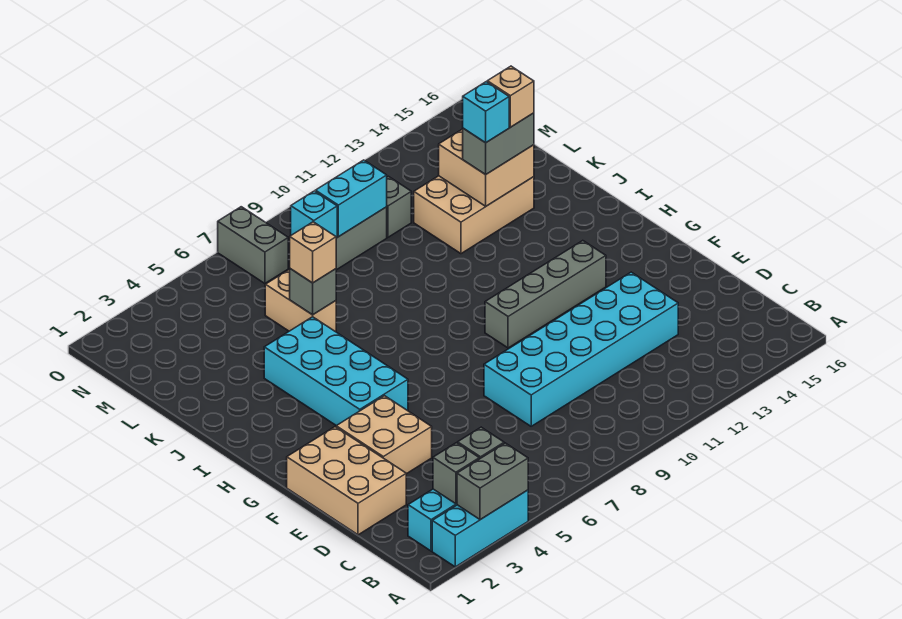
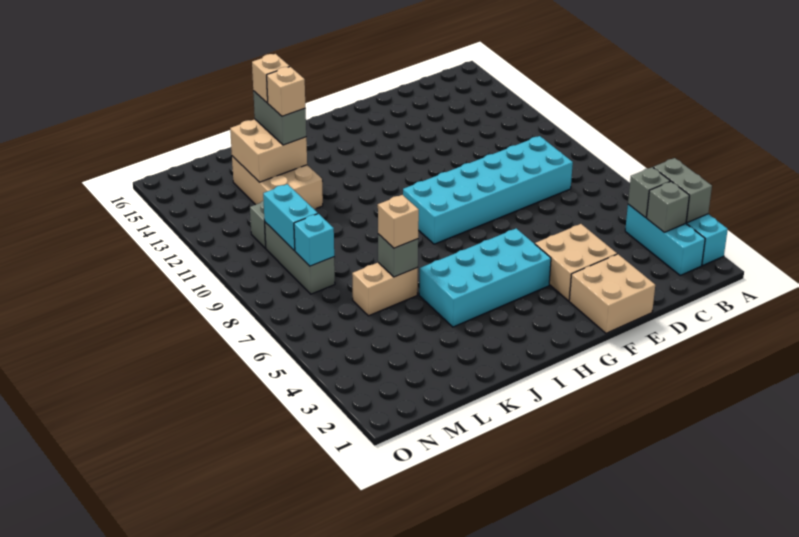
tan 2x3 brick [287,427,406,535] -> tan 2x2 brick [569,254,655,333]
cyan 2x6 brick [484,272,678,426] -> cyan 2x6 brick turned to [403,136,573,244]
grey 1x4 brick [485,241,606,348] -> none
cyan 1x1 brick [463,82,509,143] -> tan 1x1 brick [267,67,305,116]
grey 1x2 brick [218,207,288,283] -> none

